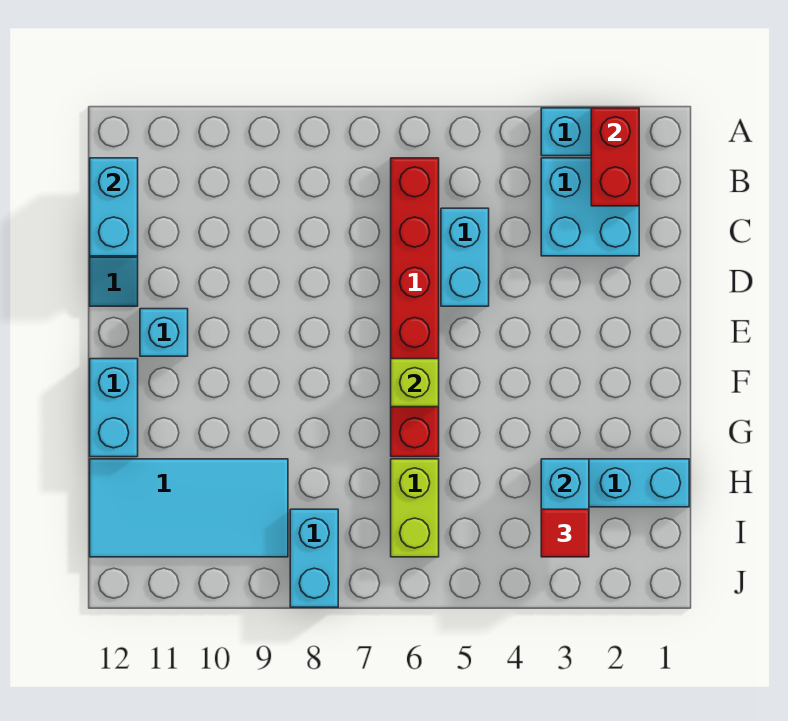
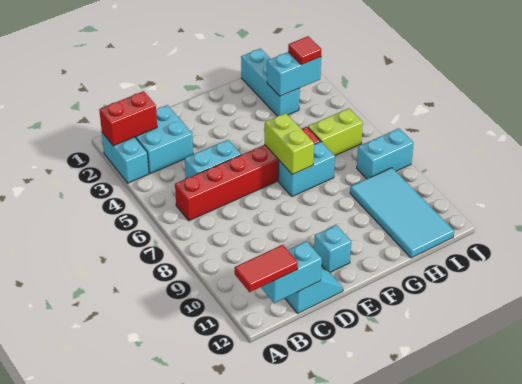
none -> red 1x2 tile [235,245,298,292]
lime 1x1 brick [391,359,439,407] -> lime 1x2 brick [265,113,314,175]
cyan 1x2 brick [90,359,138,457] -> cyan 1x2 brick moved to [278,141,335,196]

